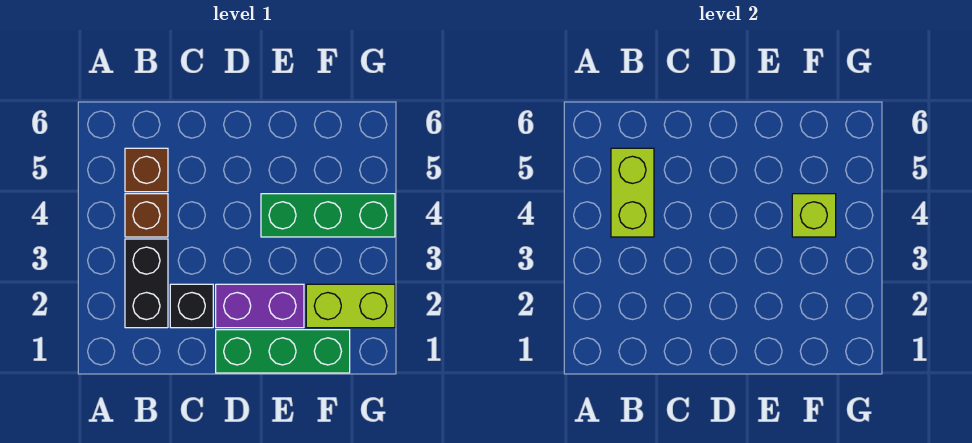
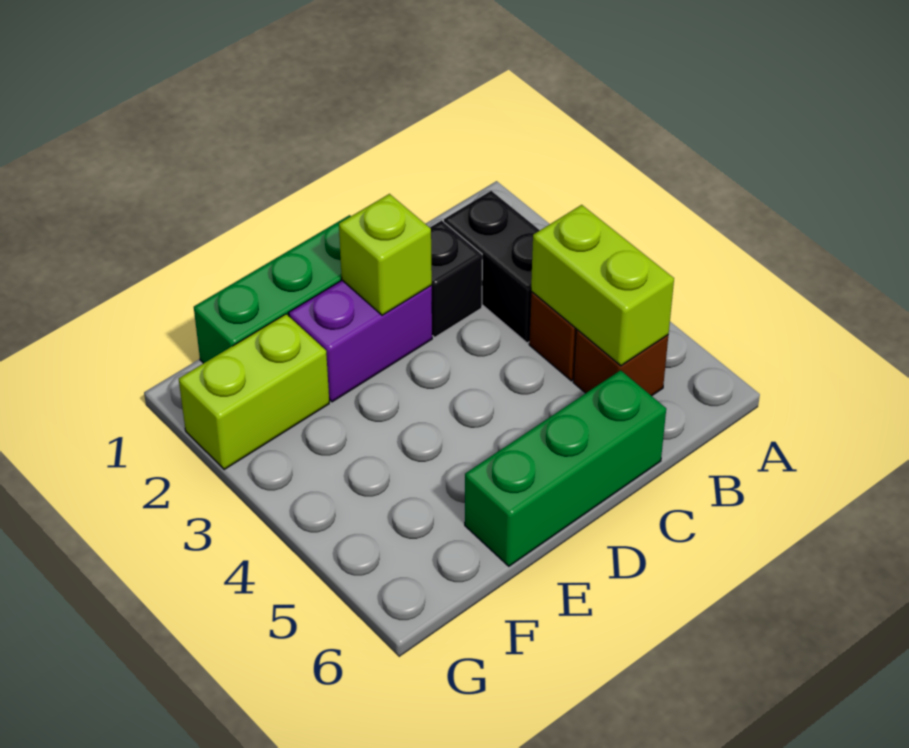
green 1x3 brick [261,194,395,237] -> green 1x3 brick moved to [465,370,666,566]
lime 1x1 brick [792,194,836,237] -> lime 1x1 brick moved to [339,194,432,315]

